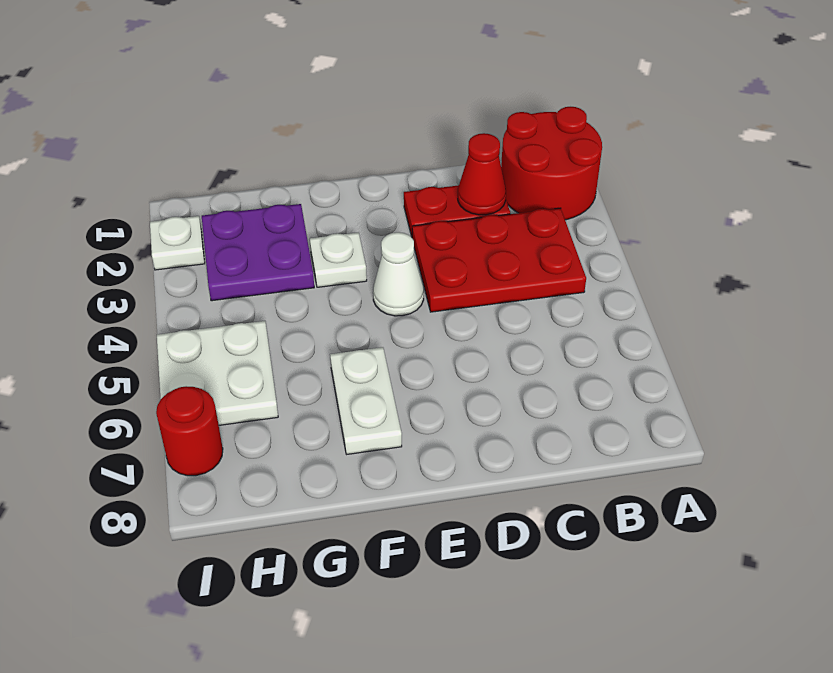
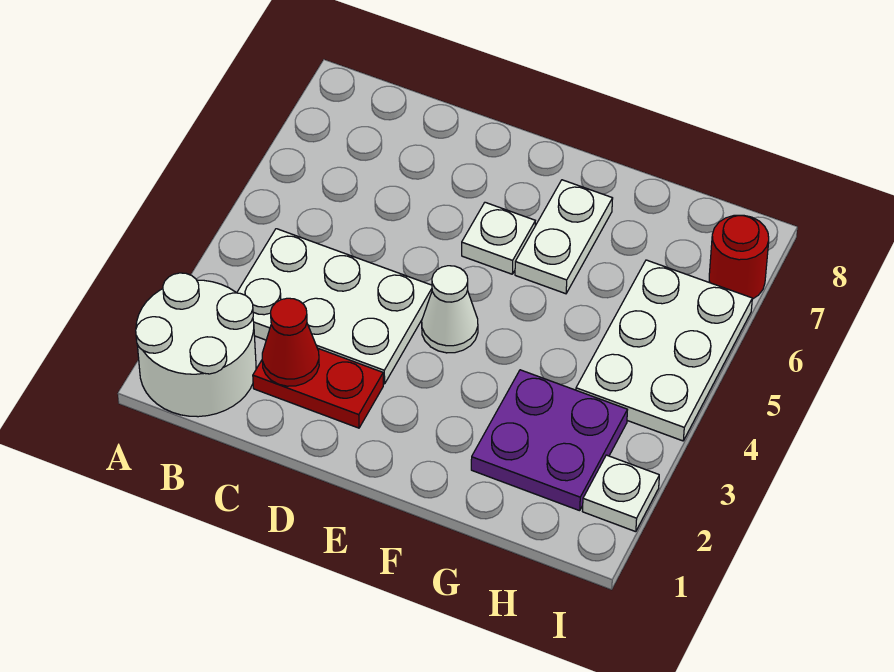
red 2x2 round brick [501,107,602,220] -> white 2x2 round brick [136,273,256,417]
red 2x3 plate [412,208,586,312] -> white 2x3 plate [237,229,432,384]
white 1x1 plate [310,232,367,287] -> white 1x1 plate moved to [462,202,535,274]
white 2x2 plate [157,321,278,425] -> white 2x3 plate [576,260,752,441]

